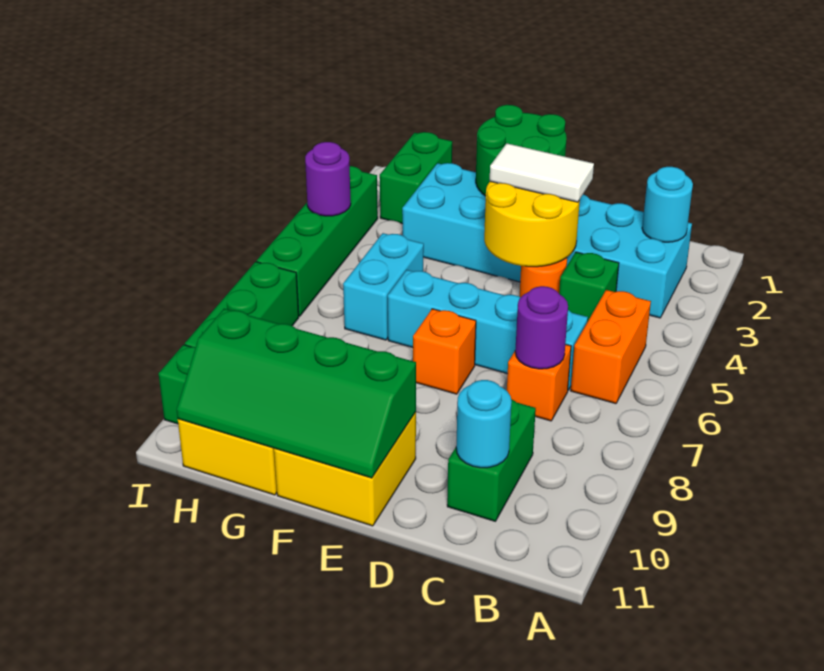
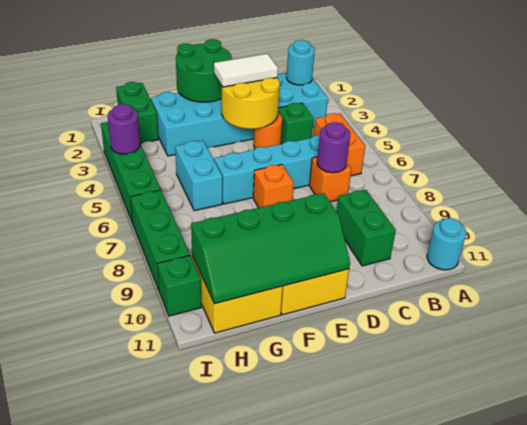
cyan 1x1 round brick [456,380,512,468] -> cyan 1x1 round brick moved to [427,218,466,270]

